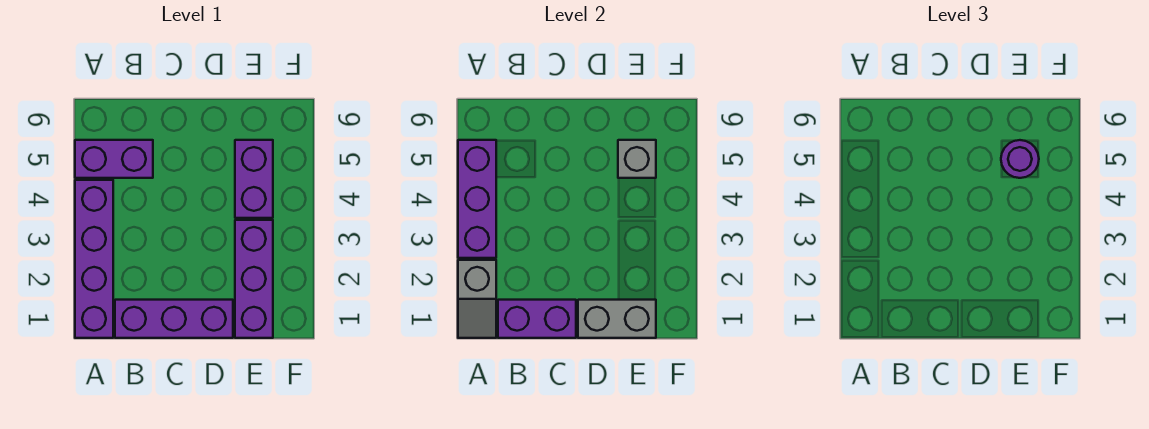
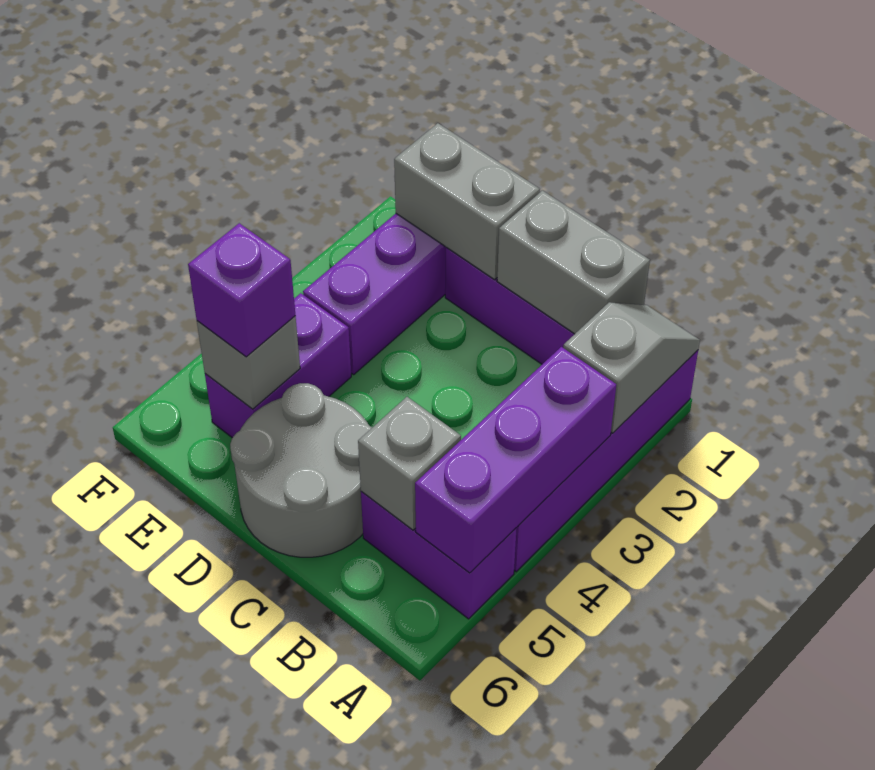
purple 1x2 brick [498,300,576,338] -> grey 1x2 brick [497,191,650,334]
none -> grey 1x1 brick [358,397,461,530]
none -> grey 2x2 round brick [230,383,372,557]
purple 1x1 round brick [1001,140,1039,178] -> purple 1x1 brick [188,223,295,357]

